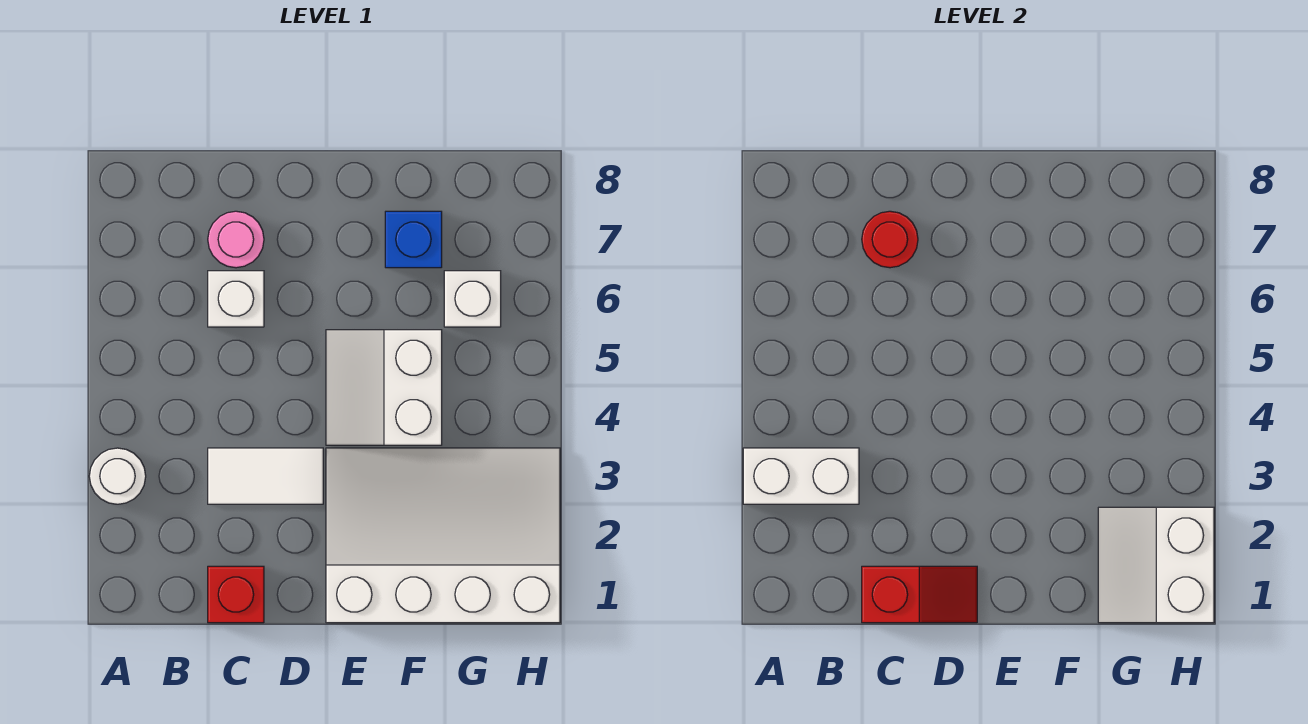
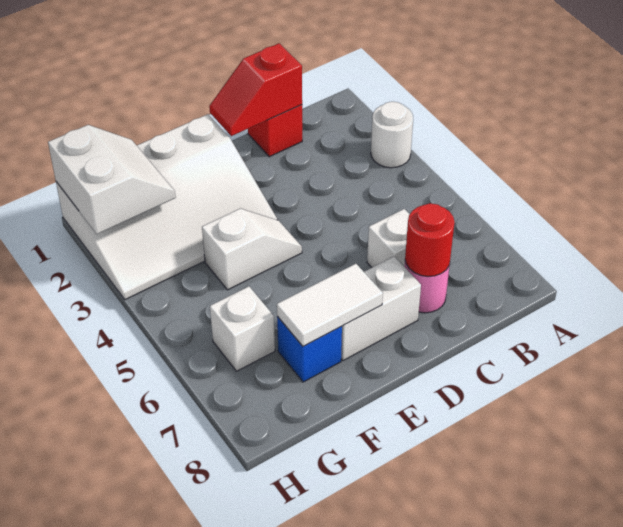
white 1x2 brick [743,448,859,504] -> white 1x2 brick moved to [341,256,421,361]
white 1x2 tile [208,448,323,504] -> white 1x2 tile moved to [277,264,383,346]
white 2x2 slope [326,330,442,445] -> white 1x2 slope [202,209,302,290]

